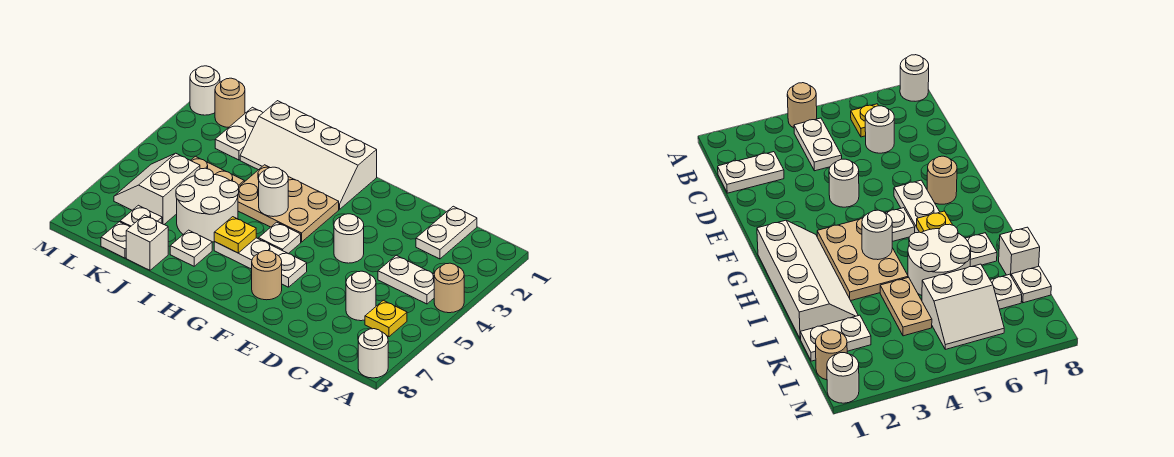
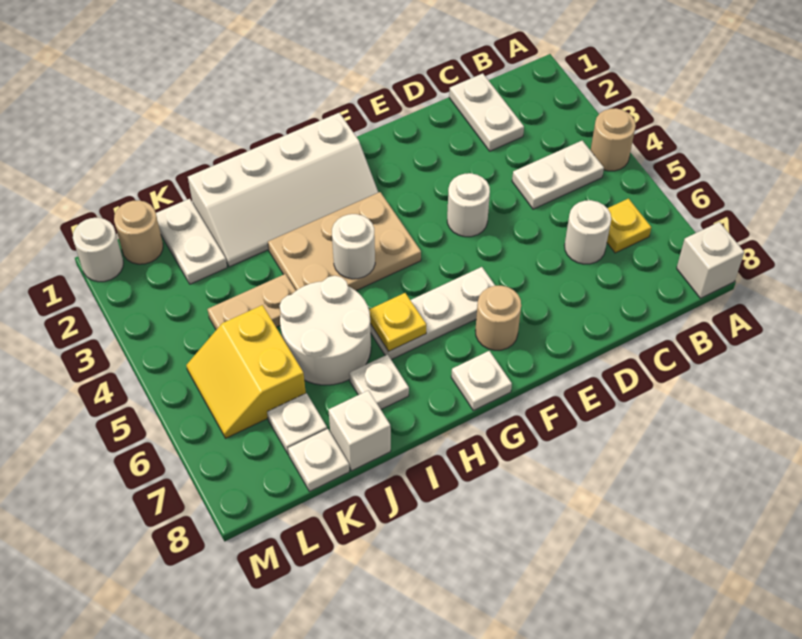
white 1x1 round brick [358,329,388,378] -> white 1x1 brick [677,222,744,298]
white 1x1 plate [259,222,301,254] -> white 1x1 plate moved to [451,351,512,411]
white 2x2 slope [114,153,200,224] -> yellow 2x2 slope [186,305,306,438]

